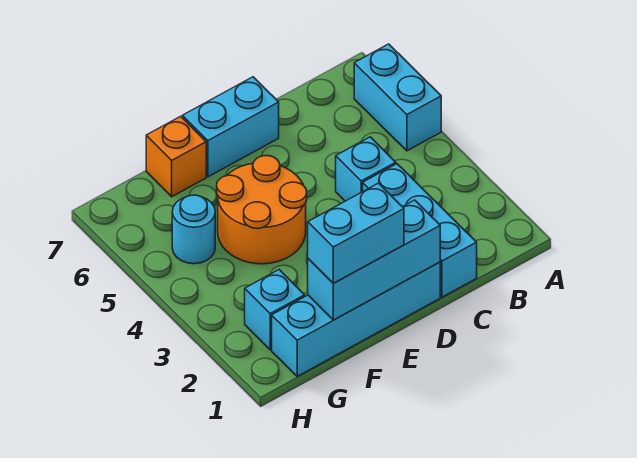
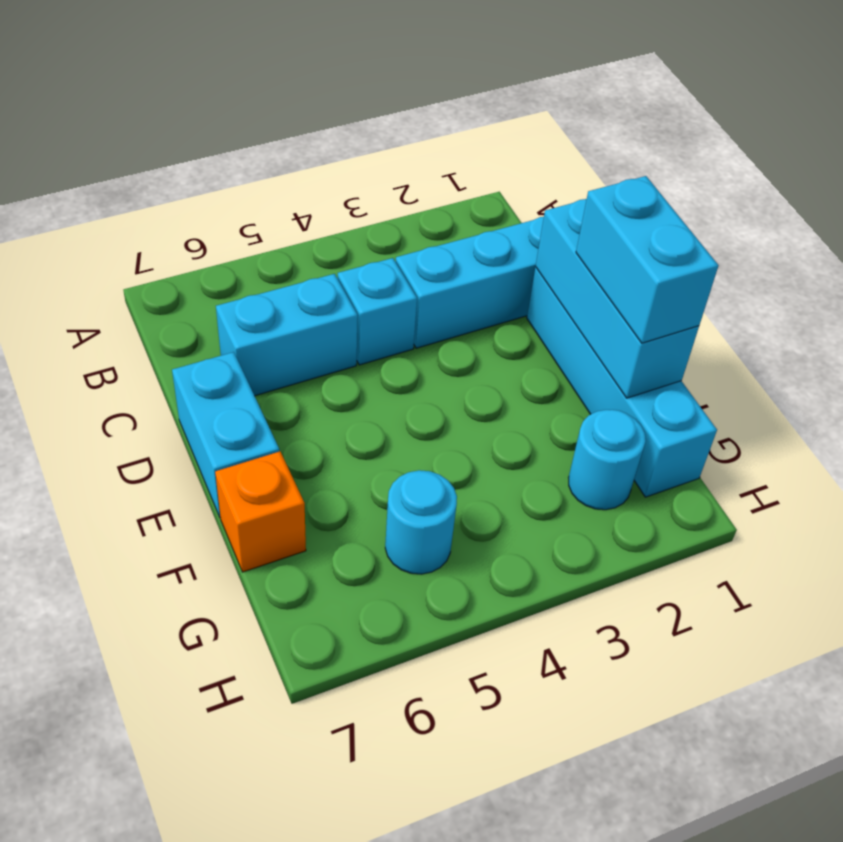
cyan 1x2 brick [354,44,441,151] -> cyan 1x2 brick moved to [216,274,358,396]
orange 2x2 round brick [217,156,307,264] -> none
cyan 1x1 brick [245,270,305,350] -> cyan 1x1 round brick [569,410,646,510]

